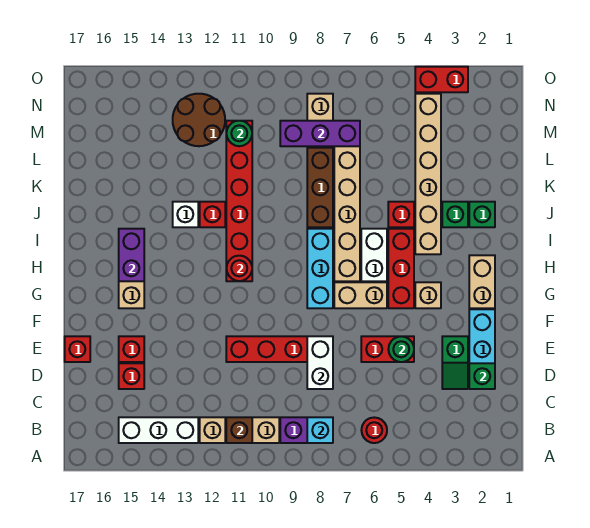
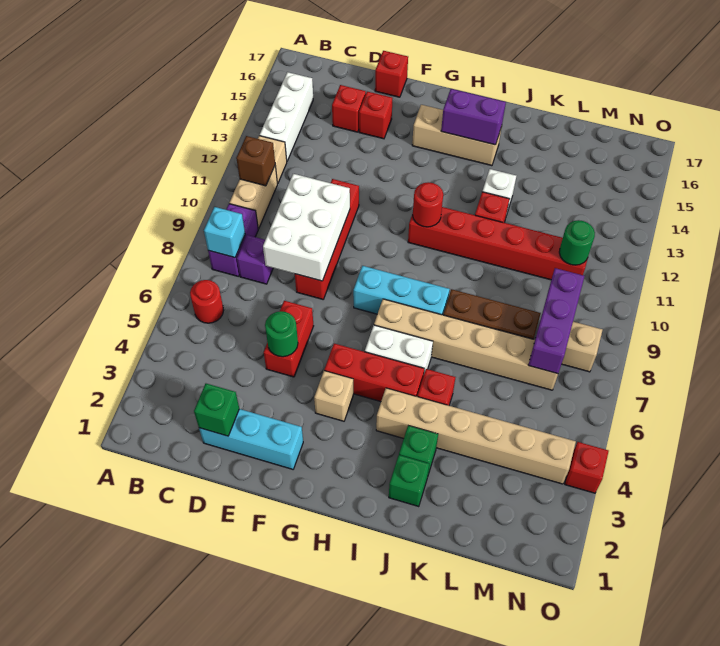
none -> purple 1x1 brick [237,235,273,284]
green 1x2 slope [442,336,468,389] -> none
white 1x2 brick [307,336,333,389] -> white 2x3 brick [263,174,350,281]
tan 1x2 brick [469,255,495,308] -> none
tan 1x2 brick [334,282,387,308] -> none
brown 2x2 round brick [173,94,225,146] -> none
red 1x2 brick [415,67,468,92] -> red 1x1 brick [565,442,609,493]

